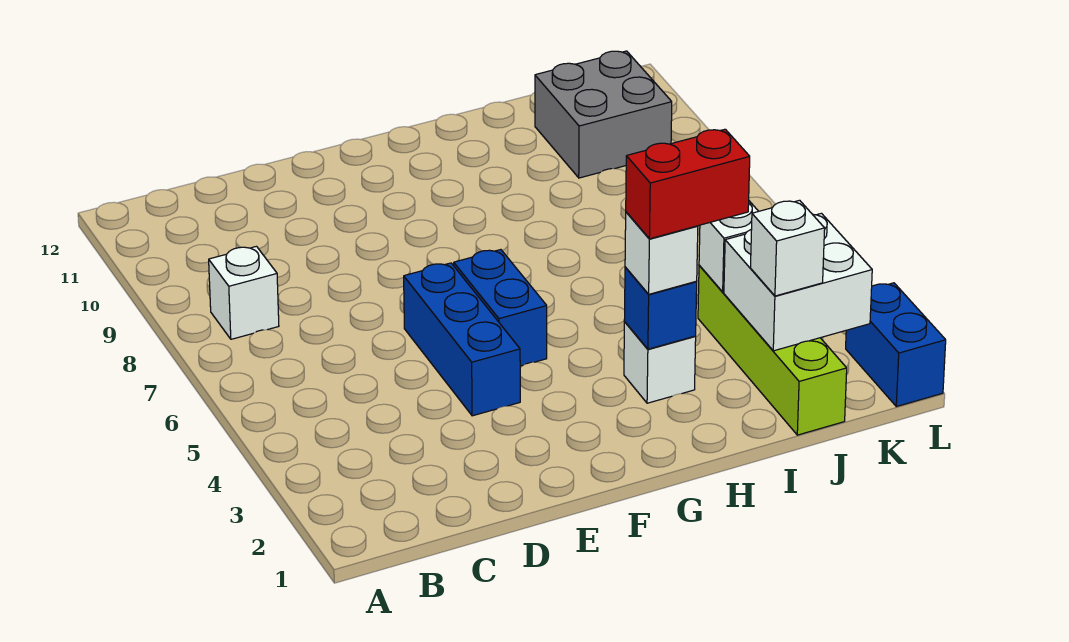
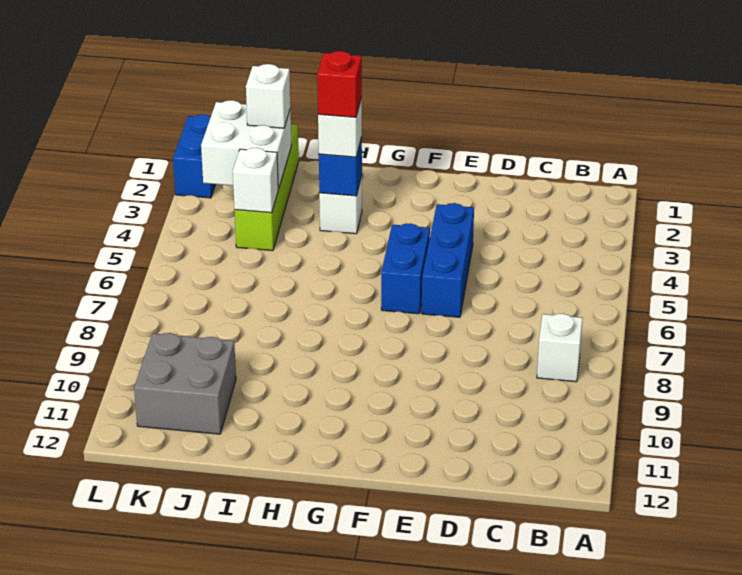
red 1x2 brick [626,129,750,239] -> red 1x1 brick [317,51,362,117]

